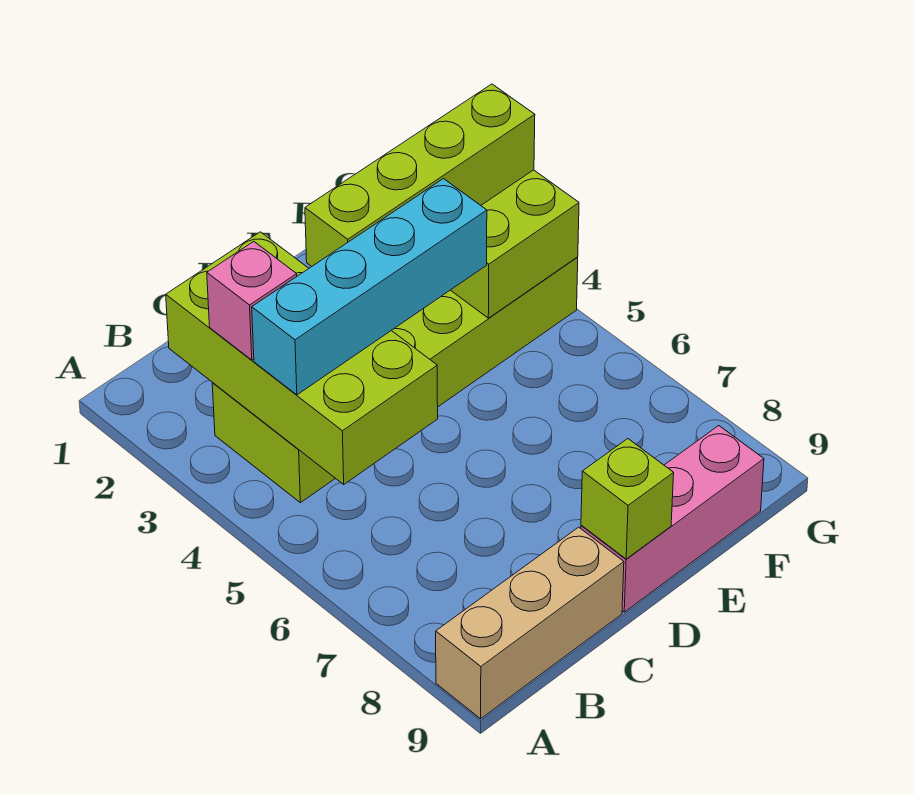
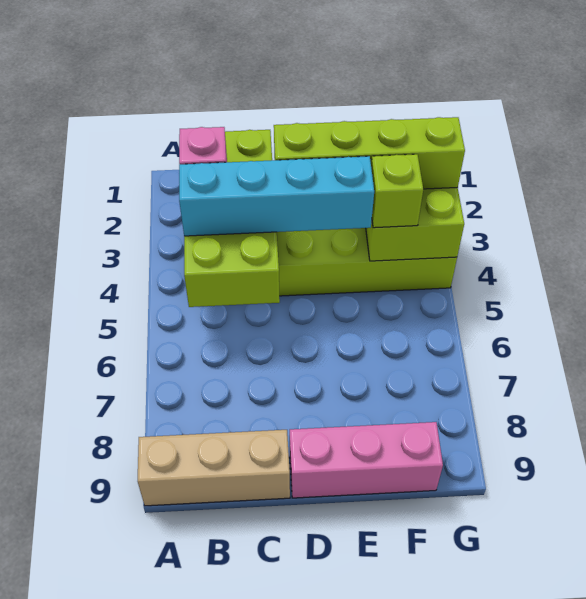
lime 1x1 brick [581,439,674,559] -> lime 1x1 brick moved to [371,154,423,228]

